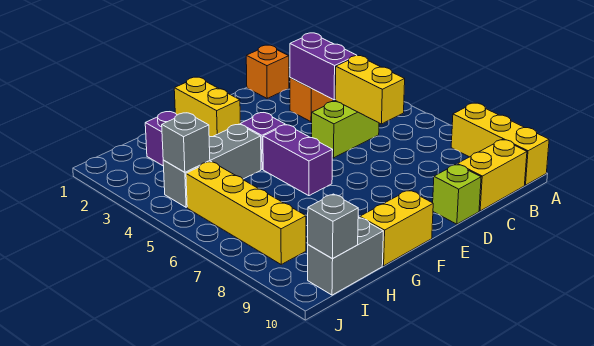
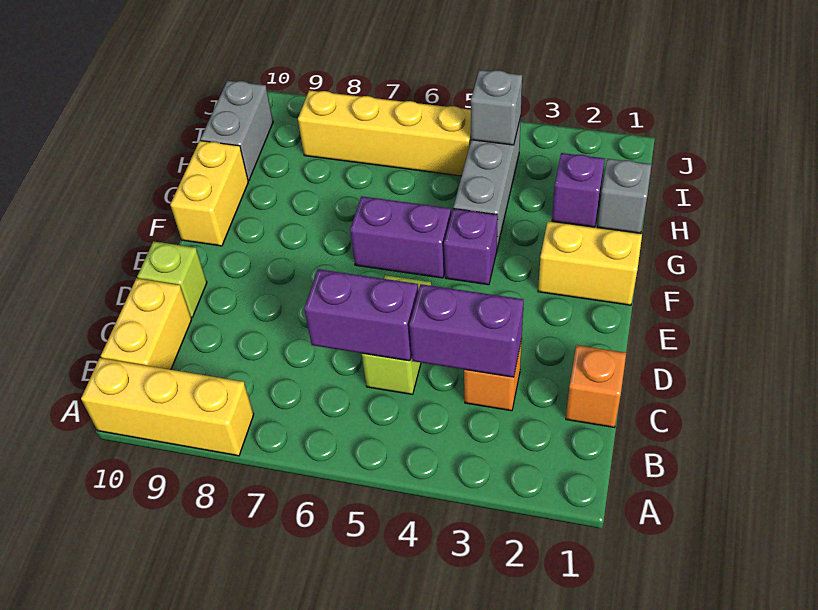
yellow 1x2 brick [335,55,405,124] -> purple 1x2 brick [304,269,418,361]
grey 1x1 brick [308,194,358,258] -> grey 1x1 brick moved to [597,159,652,233]

